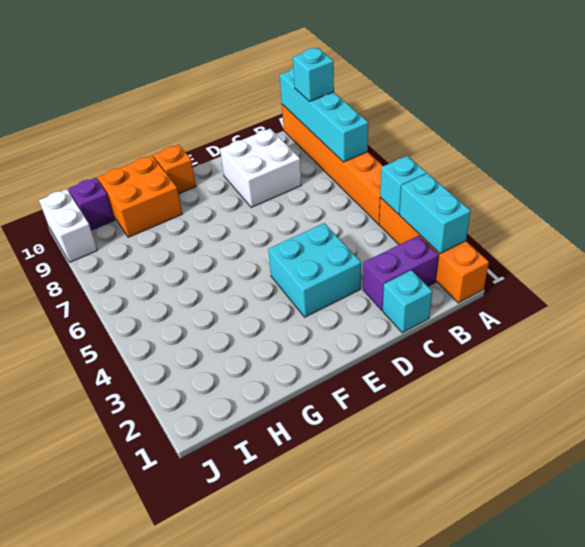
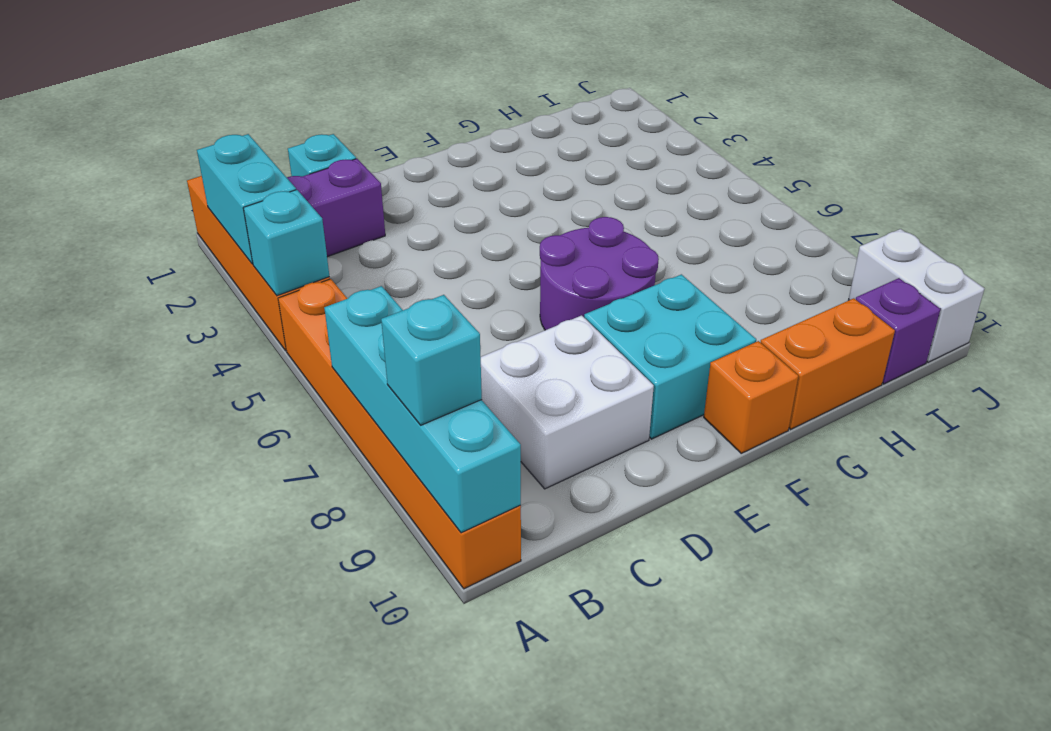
cyan 2x2 brick [268,223,361,317] -> cyan 2x2 brick moved to [584,274,756,439]
none -> purple 2x2 round brick [540,217,659,330]
orange 2x2 brick [98,155,182,237] -> orange 1x2 brick [760,298,895,429]

